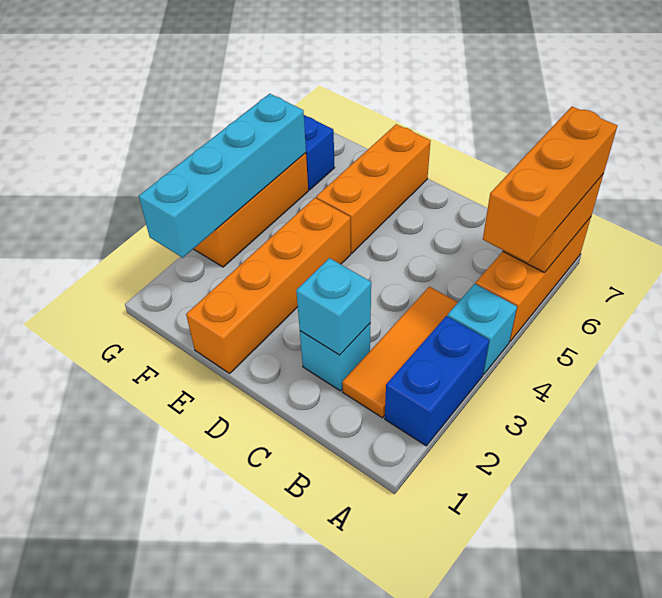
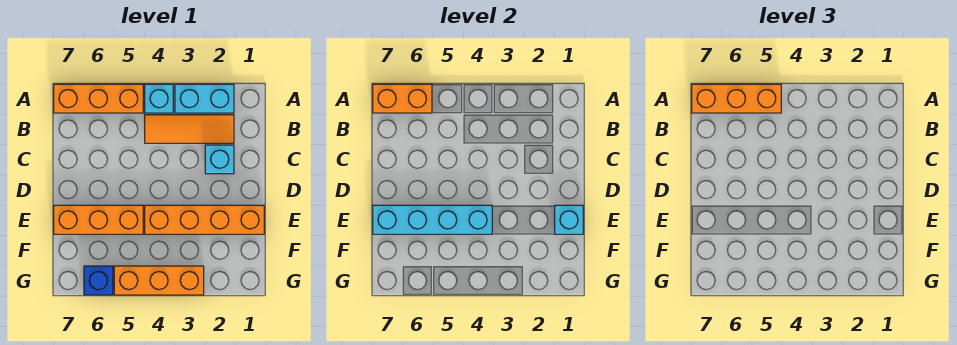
blue 1x2 brick [385,316,489,446] -> cyan 1x2 brick [175,84,234,113]
cyan 1x1 brick [296,258,371,355] -> cyan 1x1 brick moved to [555,205,583,234]
cyan 1x4 brick [139,94,306,258] -> cyan 1x4 brick moved to [373,205,492,234]

